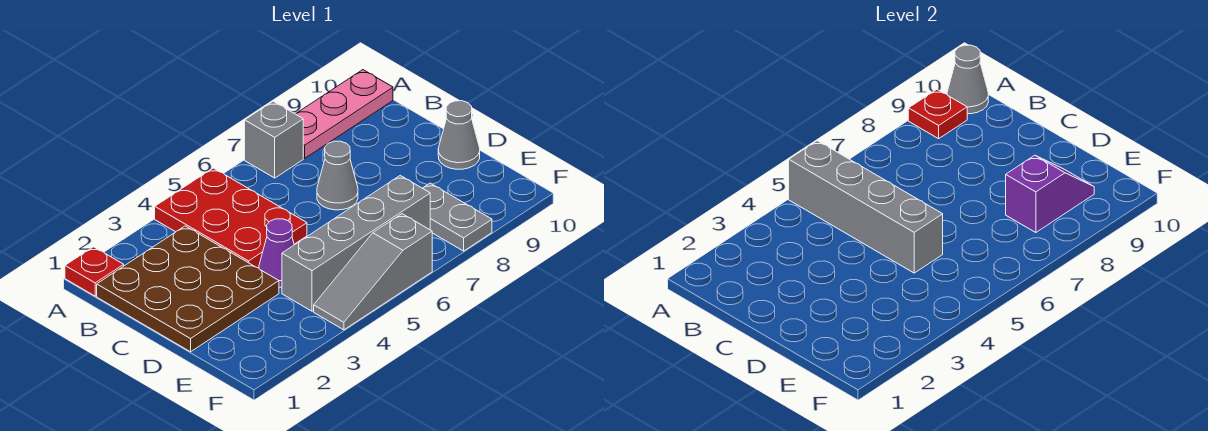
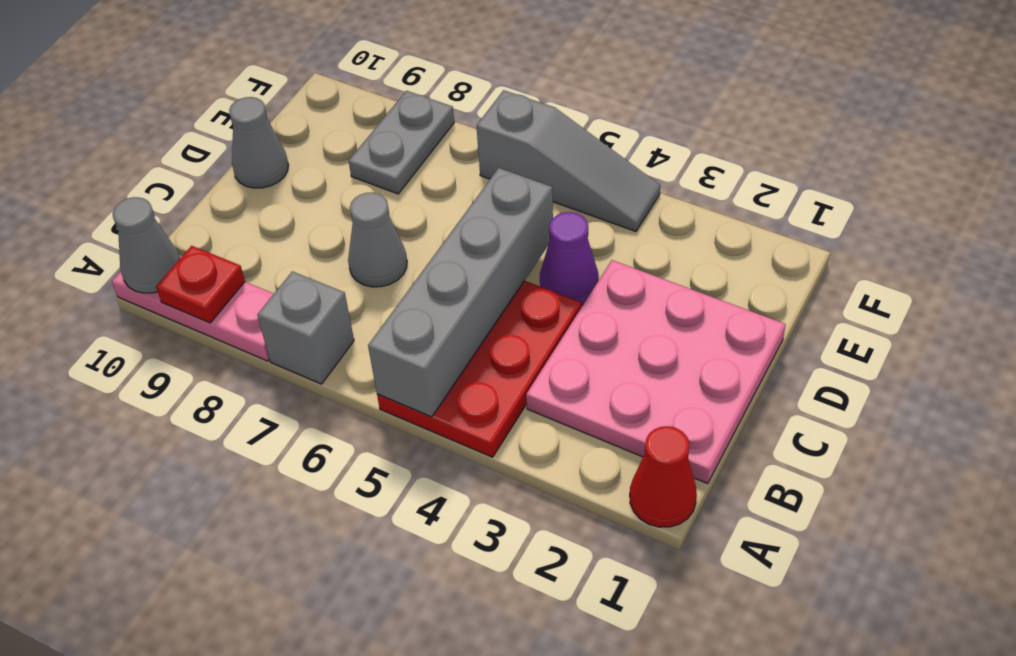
red 1x1 plate [65,247,124,296] -> red 1x1 cone [630,426,697,527]
brown 3x3 plate [97,226,279,352] -> pink 3x3 plate [526,260,786,484]
grey 1x4 brick [282,176,430,311] -> none
purple 1x2 slope [1006,155,1094,233] -> none

